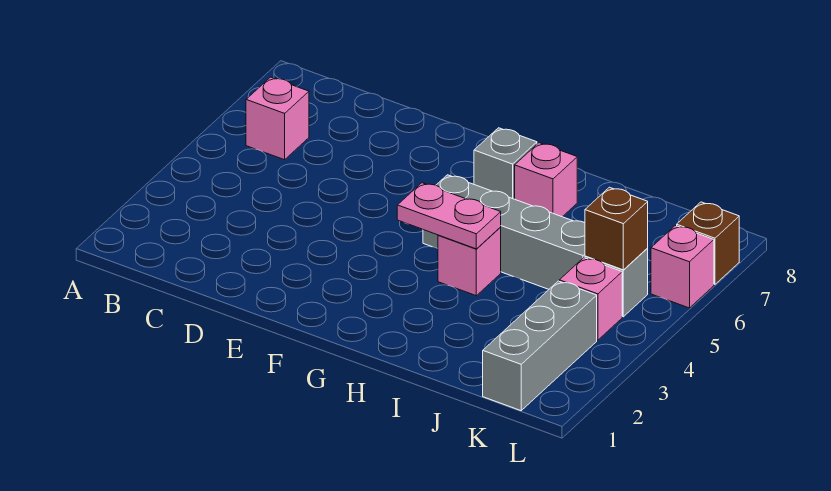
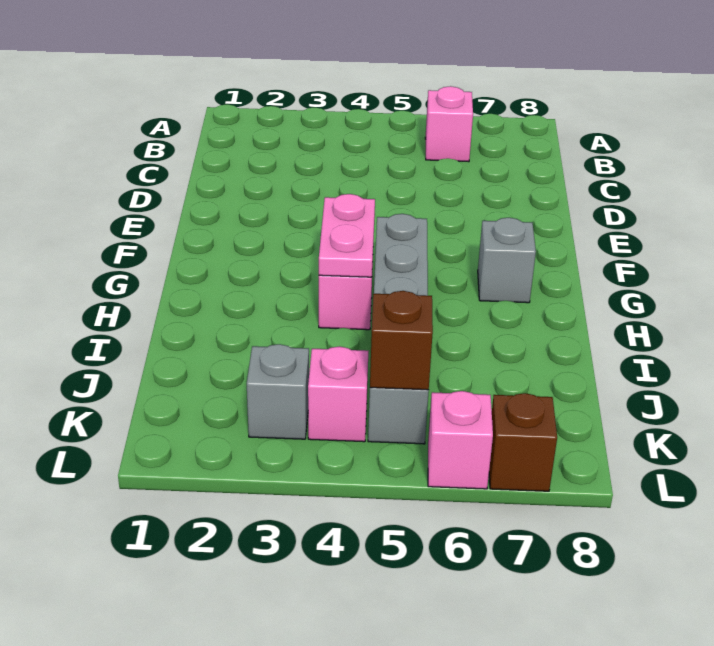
pink 1x1 brick [515,143,577,217] -> none
grey 1x3 brick [483,281,597,411] -> grey 1x1 brick [247,344,309,439]

